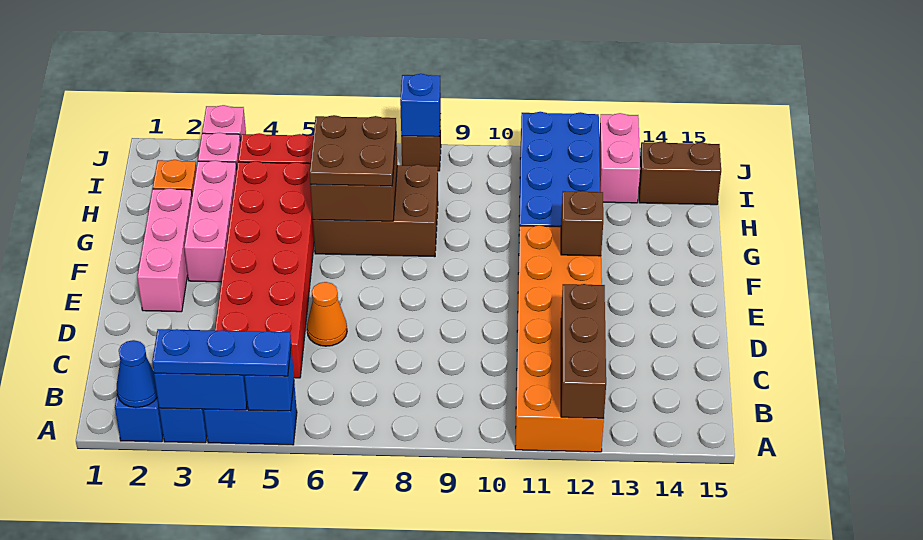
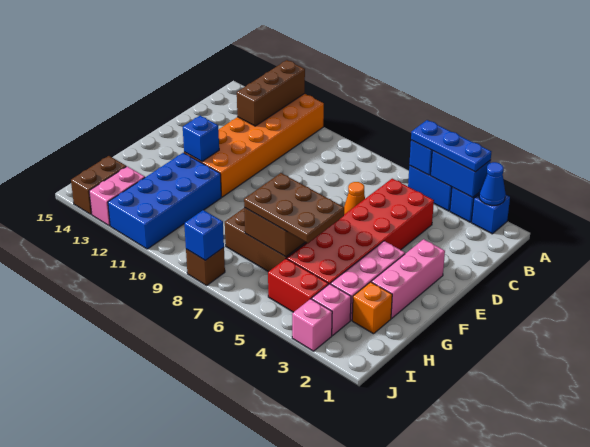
brown 1x1 brick [561,191,603,256] -> blue 1x1 brick [183,116,219,162]
brown 2x2 plate [310,115,396,186] -> brown 2x3 plate [244,173,344,243]
brown 1x2 brick [639,142,721,205] -> brown 1x2 brick turned to [71,156,126,214]

